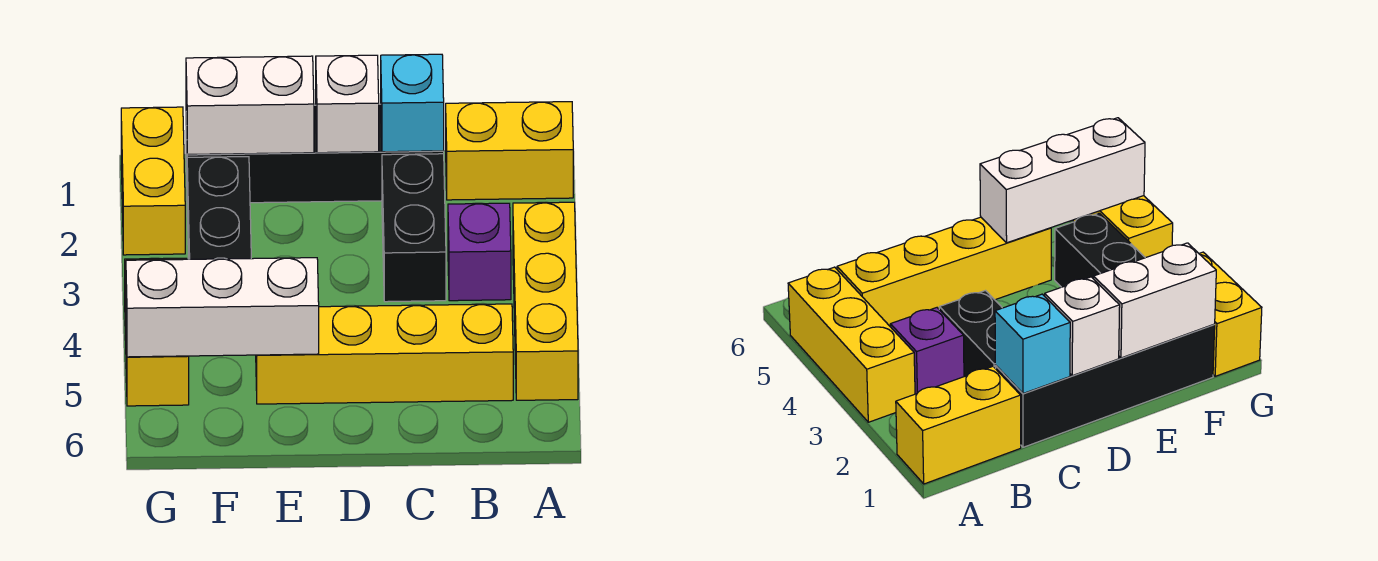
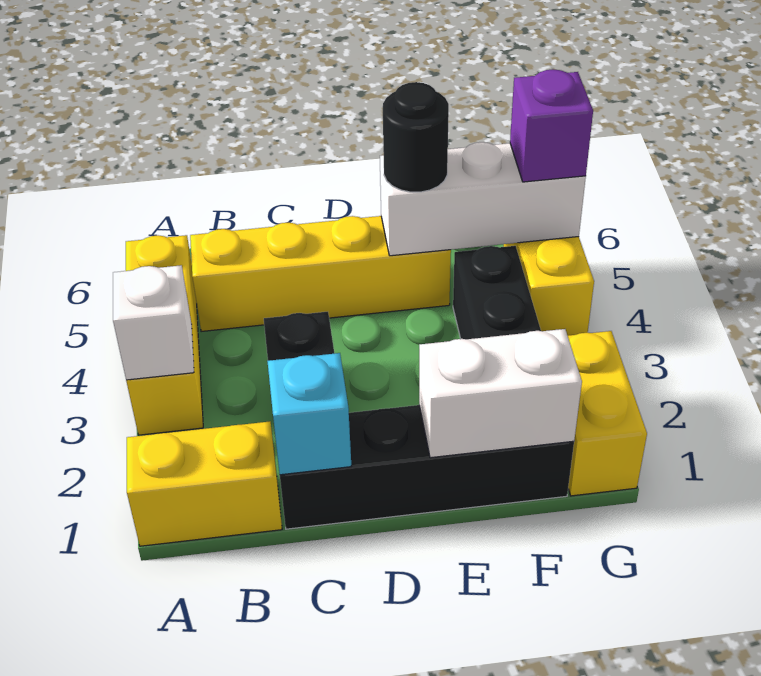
purple 1x1 brick [448,203,511,301] -> purple 1x1 brick moved to [510,69,593,182]
white 1x1 brick [316,55,379,153] -> white 1x1 brick moved to [113,265,194,380]
none -> black 1x1 round brick [383,82,449,192]

